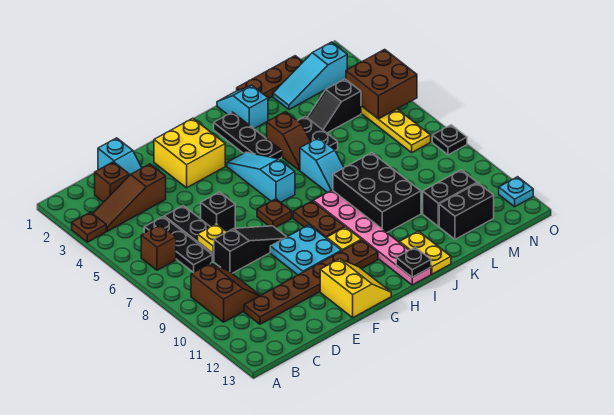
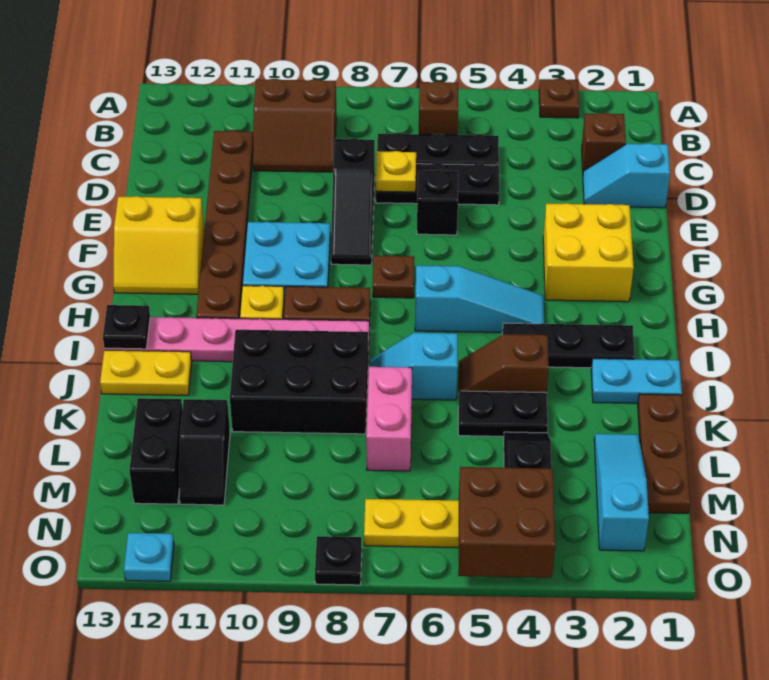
brown 1x3 slope [93,164,166,231] -> none
cyan 1x2 slope [217,85,268,129] -> cyan 1x2 plate [591,359,682,403]
none -> pink 1x2 brick [366,367,412,471]
black 1x2 brick [423,170,477,226] -> black 1x2 slope [180,399,230,505]

